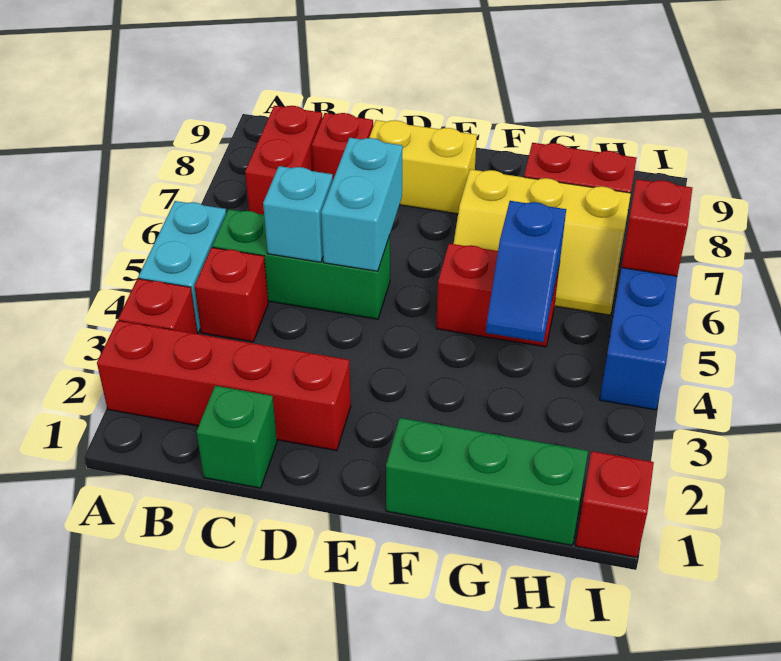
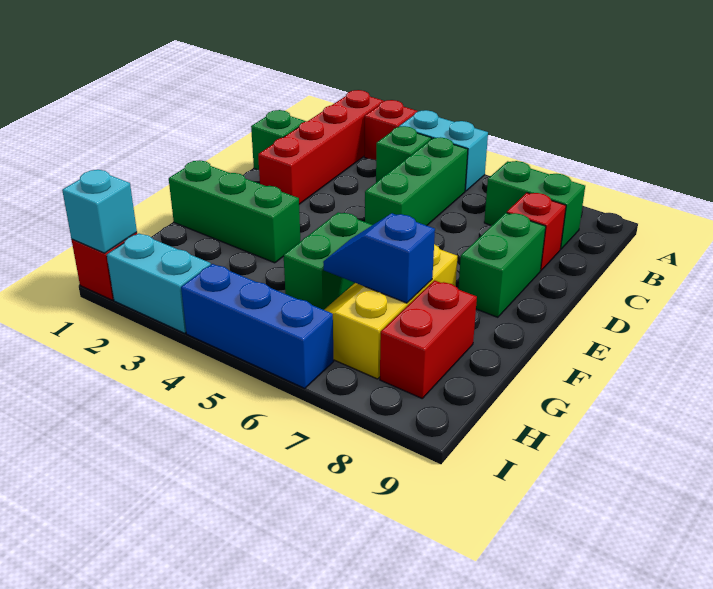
red 1x1 brick [195,248,268,342] -> green 1x1 brick [376,126,431,182]
red 1x2 brick [245,106,322,215] -> green 1x2 brick [484,161,585,249]
cyan 1x1 brick [263,166,333,262] -> cyan 1x1 brick moved to [62,170,137,253]
cyan 1x2 brick [321,138,403,271] -> cyan 1x2 brick moved to [107,233,211,333]
yellow 1x2 brick [369,120,477,214] -> green 1x2 brick [459,213,546,317]
green 1x3 brick [386,418,588,545] -> green 1x3 brick turned to [169,160,300,263]
red 1x2 brick [436,244,560,347] -> green 1x2 brick [284,212,372,310]
blue 1x2 slope [486,201,566,342] -> blue 1x2 slope moved to [323,213,435,303]
red 1x1 brick [621,179,692,276] -> none

